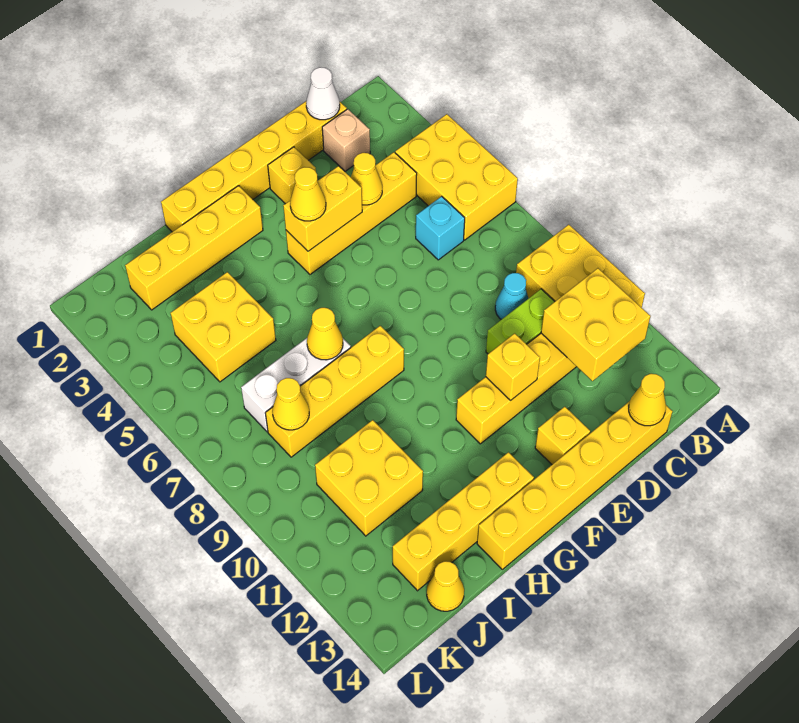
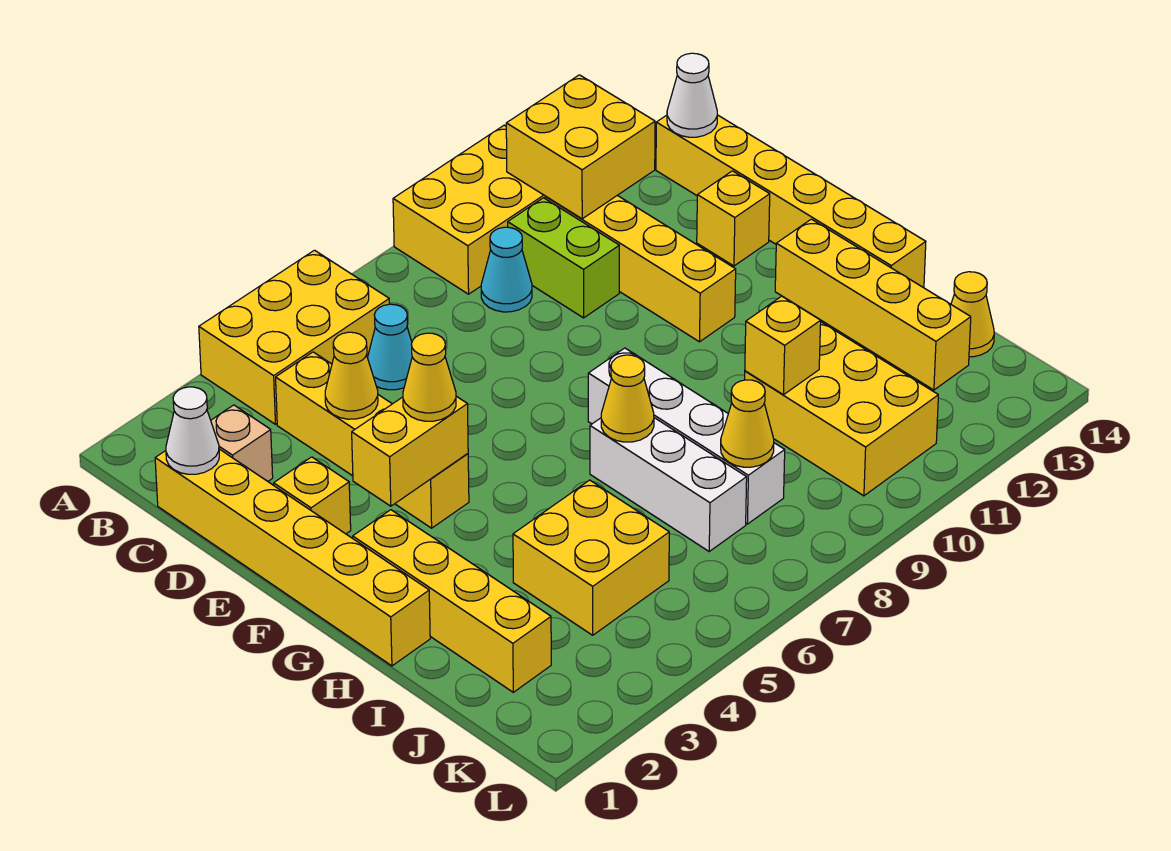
cyan 1x1 brick [416,196,465,260] -> cyan 1x1 cone [367,304,412,390]
yellow 1x1 cone [629,374,666,426] -> white 1x1 cone [667,53,717,137]
yellow 1x2 brick [283,166,362,251] -> yellow 1x2 brick turned to [352,396,468,506]
yellow 1x1 brick [486,333,540,400] -> yellow 1x1 brick moved to [745,296,821,395]
yellow 1x4 brick [265,326,404,457] -> white 1x4 brick [588,348,785,524]
yellow 2x2 brick [315,420,423,536] -> yellow 2x3 brick [745,322,938,496]

